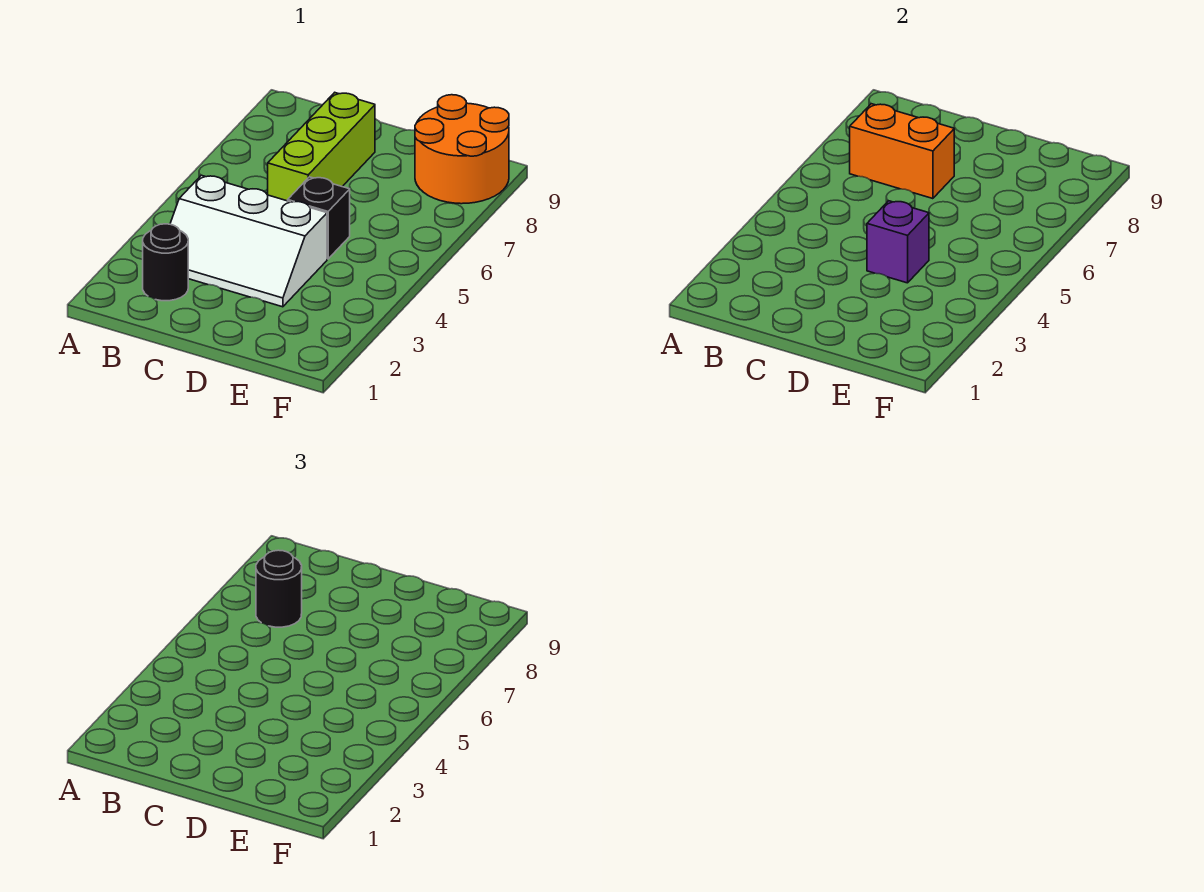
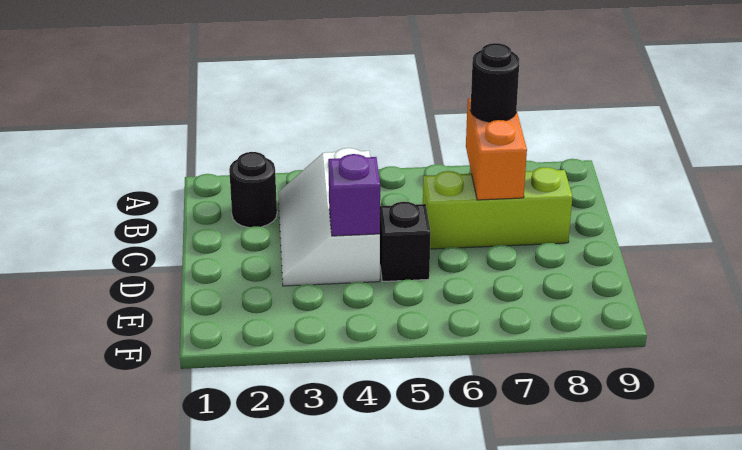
orange 2x2 round brick [415,95,509,204] -> none

